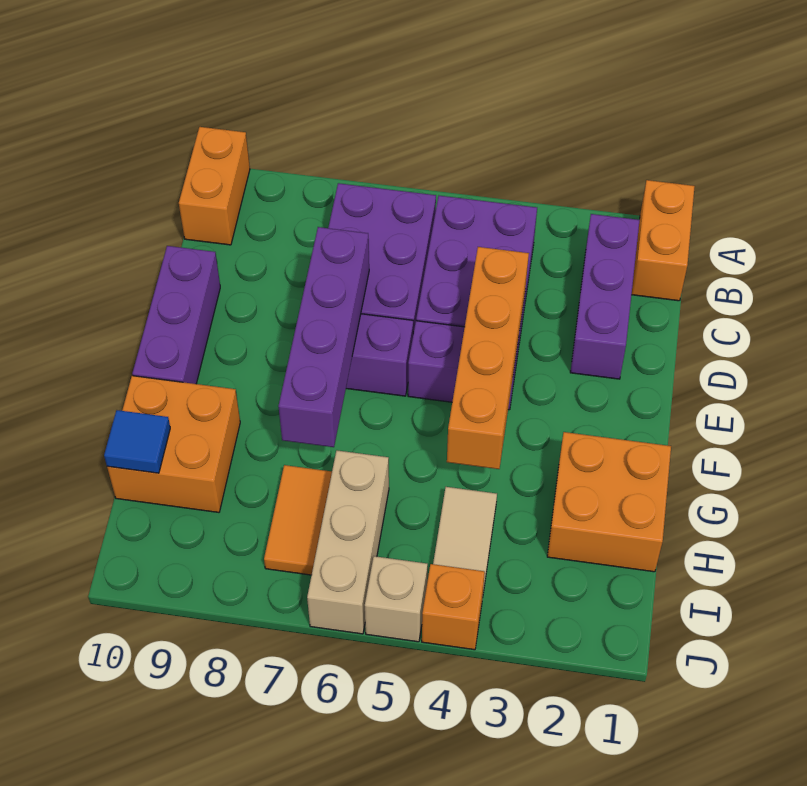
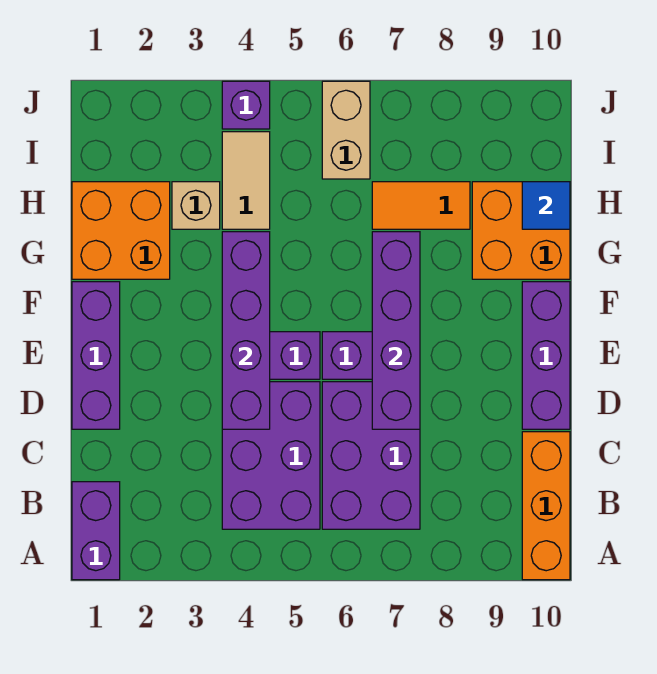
orange 1x2 brick [632,180,695,301] -> purple 1x2 brick [72,482,120,580]
orange 1x2 brick [179,127,250,245] -> orange 1x3 brick [522,432,570,580]
purple 1x3 brick [570,214,640,379] -> purple 1x3 brick moved to [72,282,120,429]
orange 1x4 brick [447,247,529,469] -> purple 1x4 brick [222,232,270,429]
tan 1x3 brick [307,450,389,634] -> tan 1x2 brick [322,81,370,179]
orange 1x2 tile [264,465,332,575] -> orange 1x2 tile turned to [372,182,470,229]
orange 1x1 brick [422,564,485,650] -> purple 1x1 brick [222,81,270,129]
tan 1x1 brick [365,556,428,642] -> tan 1x1 brick moved to [172,182,220,229]

